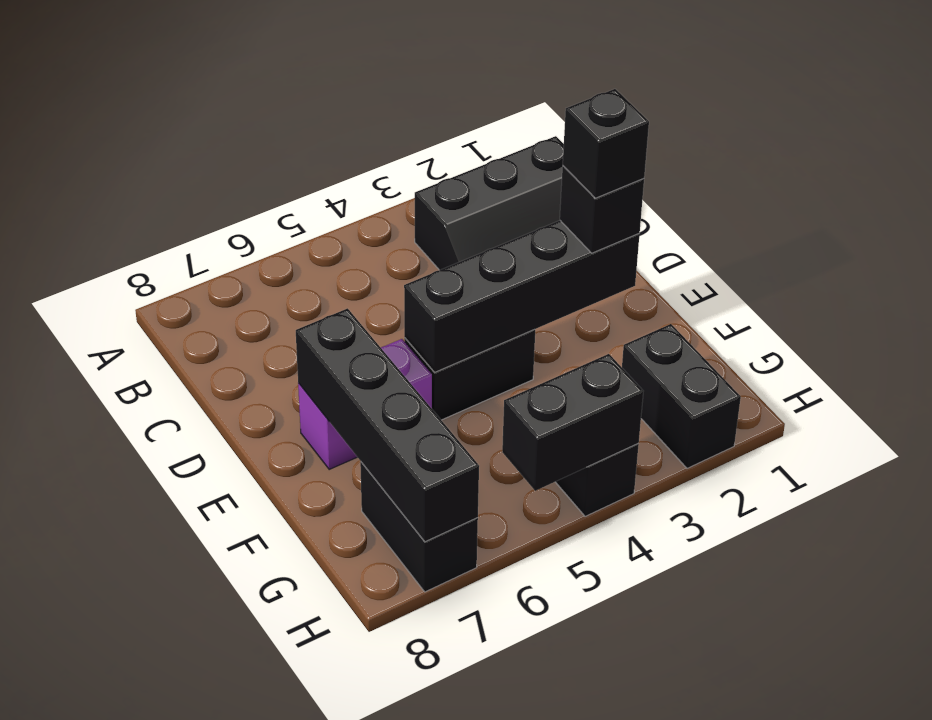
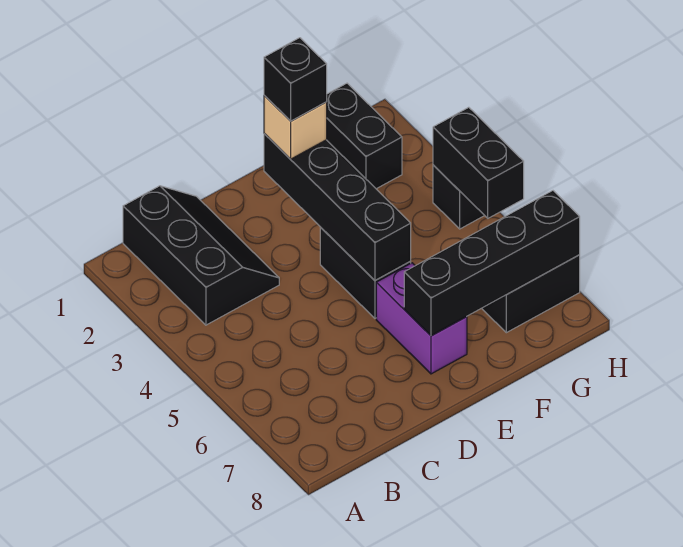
black 1x1 brick [560,166,644,253] -> tan 1x1 brick [264,96,327,159]
black 1x2 brick [622,324,741,468] -> black 1x2 brick turned to [327,83,402,189]

